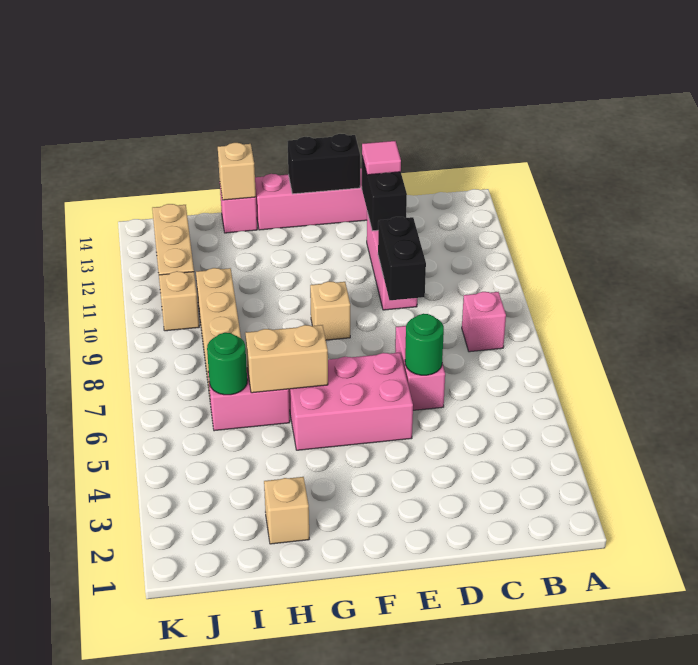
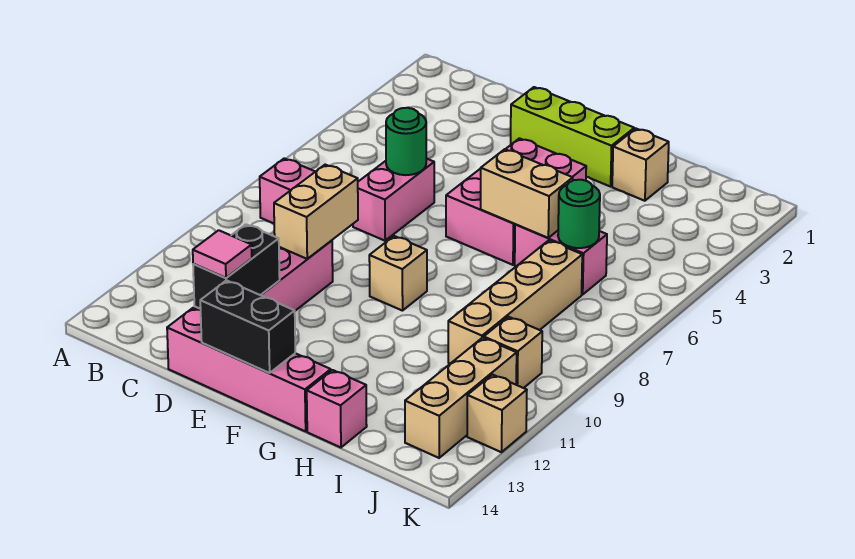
black 1x2 brick [378,217,426,300] -> tan 1x2 brick [274,165,358,259]
none -> lime 1x3 brick [511,87,634,187]
pink 2x3 brick [289,353,413,450] -> pink 2x3 brick turned to [446,138,586,265]
tan 1x1 brick [218,143,256,200] -> tan 1x1 brick moved to [467,375,527,452]

